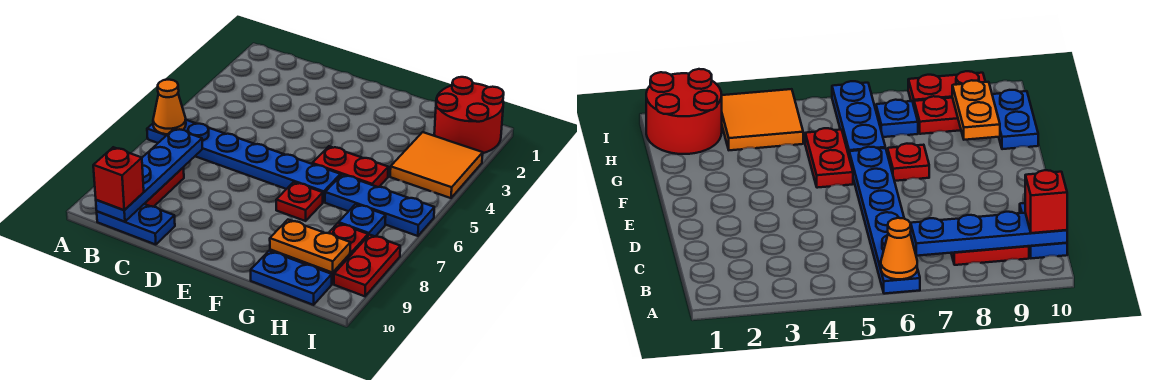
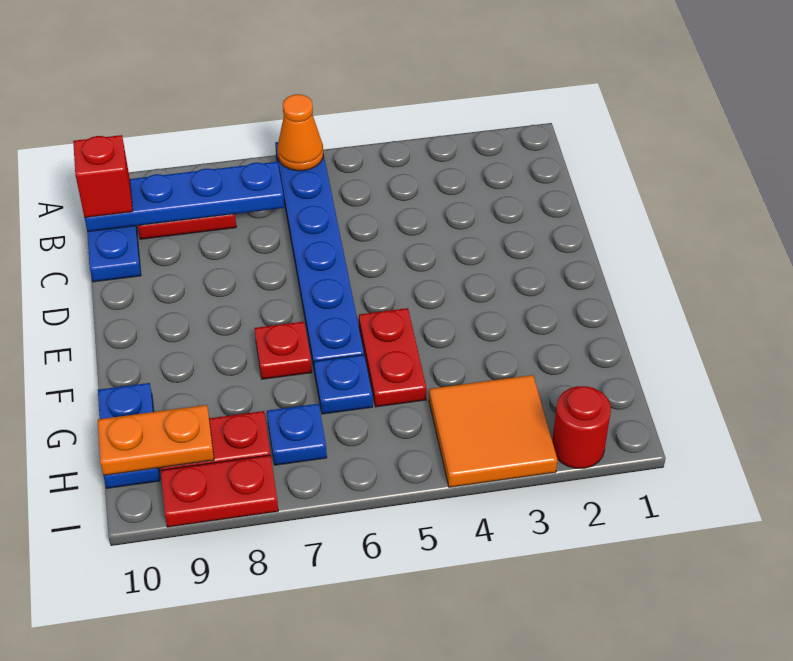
blue 1x3 plate [325,175,434,236] -> blue 1x1 plate [314,355,373,414]
orange 1x2 plate [270,220,350,273] -> orange 1x2 plate turned to [98,405,214,475]
red 2x2 round brick [434,77,504,153] -> red 1x1 round brick [552,386,611,468]

